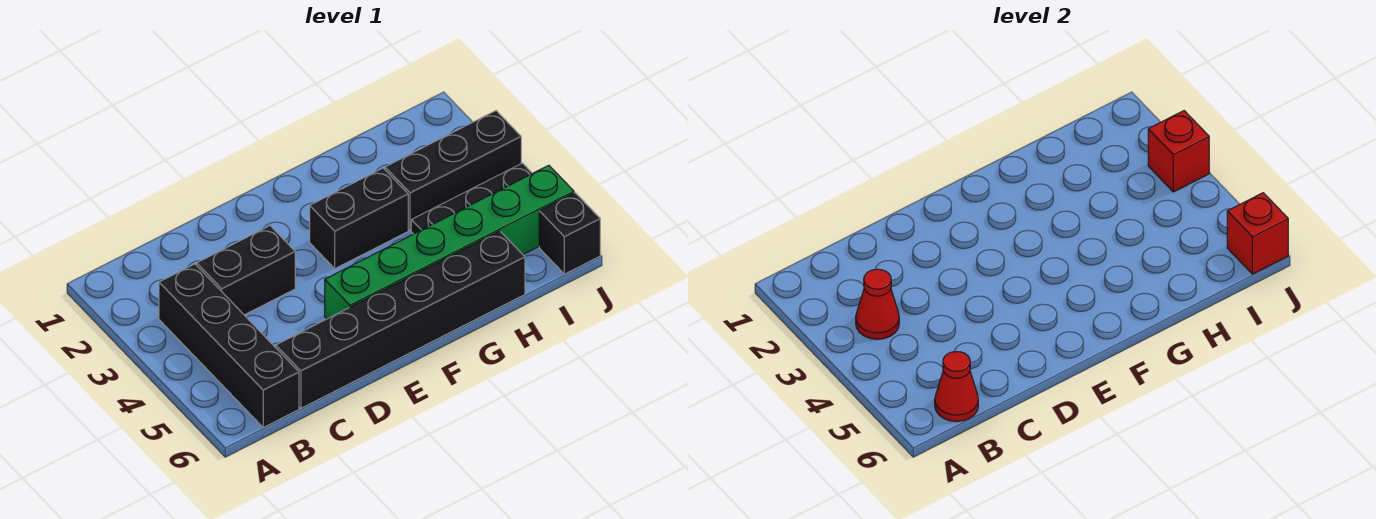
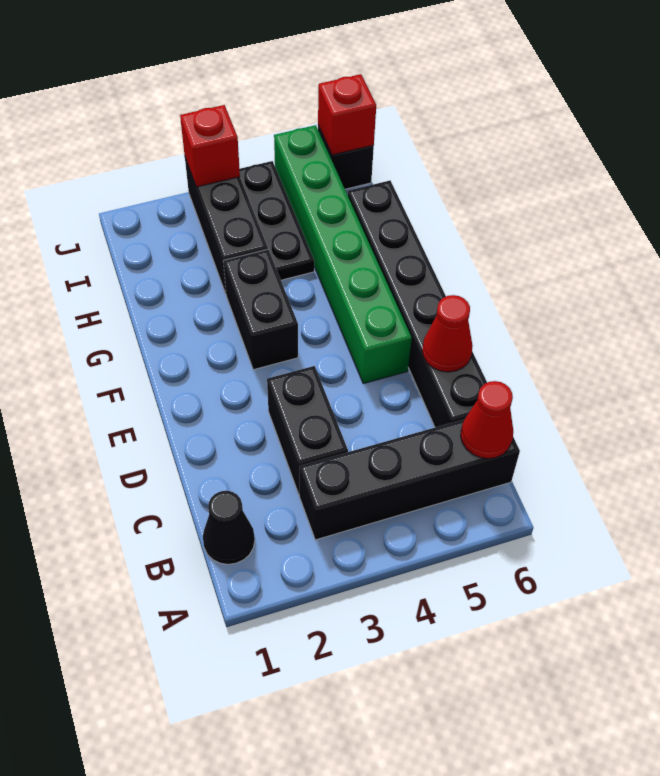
none -> black 1x1 cone [203,491,255,564]
red 1x1 cone [856,269,899,339] -> red 1x1 cone moved to [422,295,473,372]

